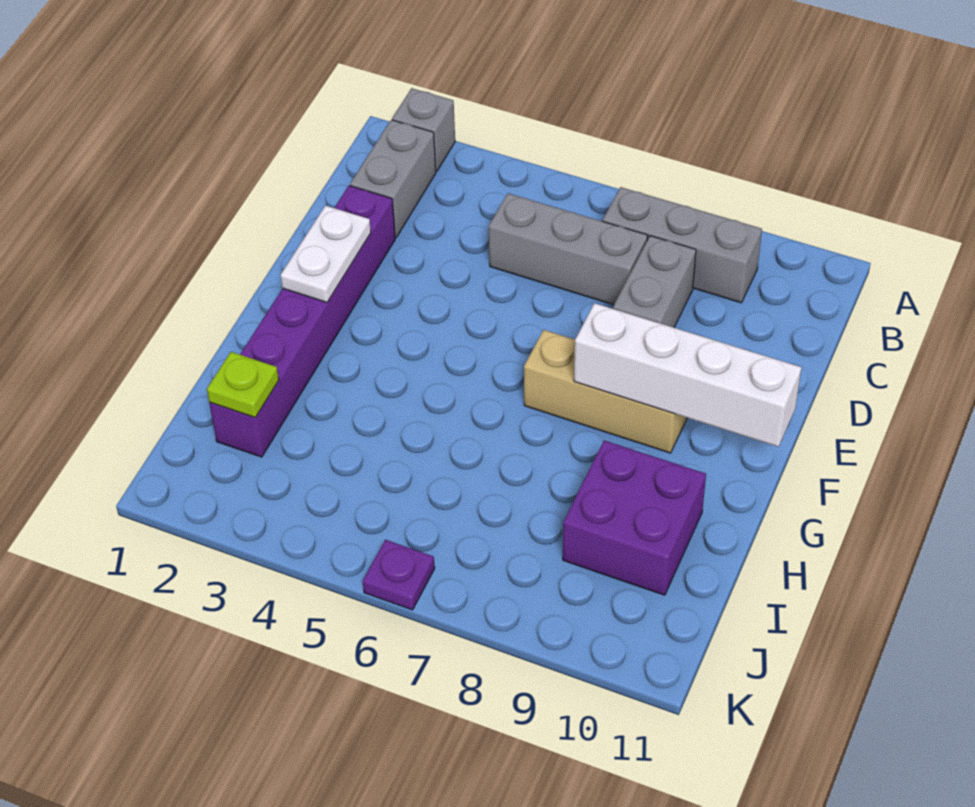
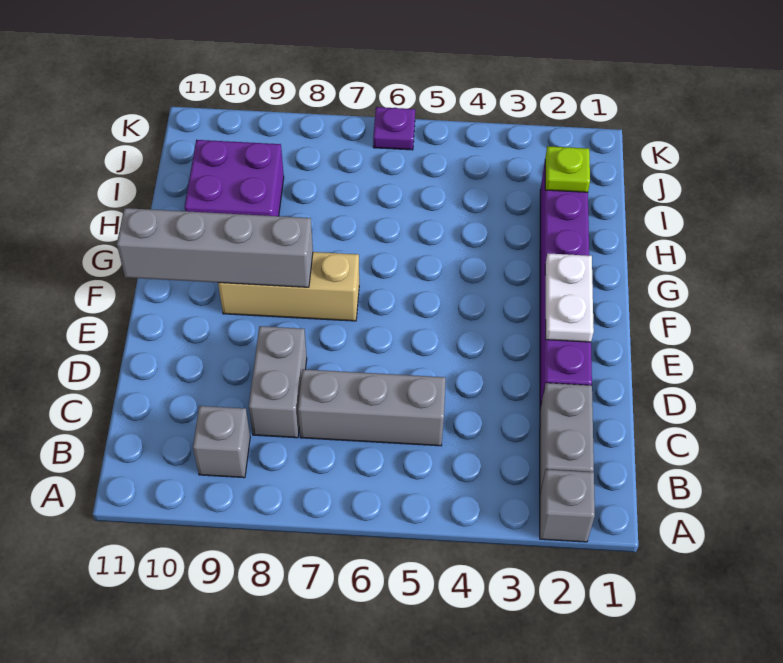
grey 1x3 brick [603,187,762,303] -> grey 1x1 brick [193,406,250,478]
white 1x4 brick [574,303,801,447] -> grey 1x4 brick [117,208,313,287]

